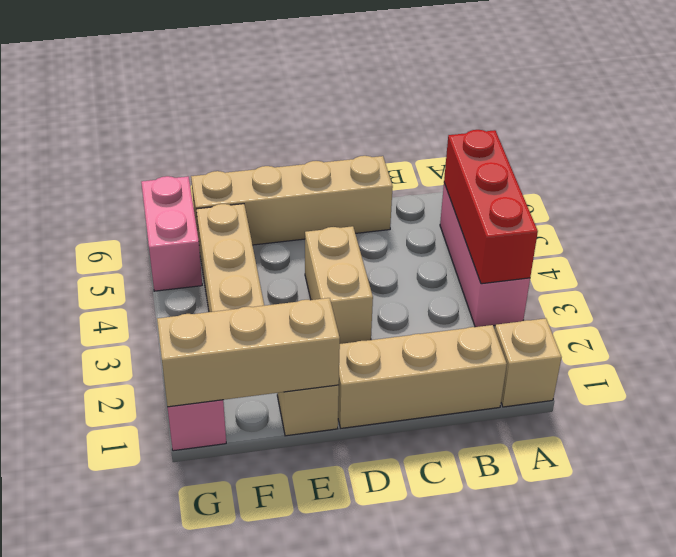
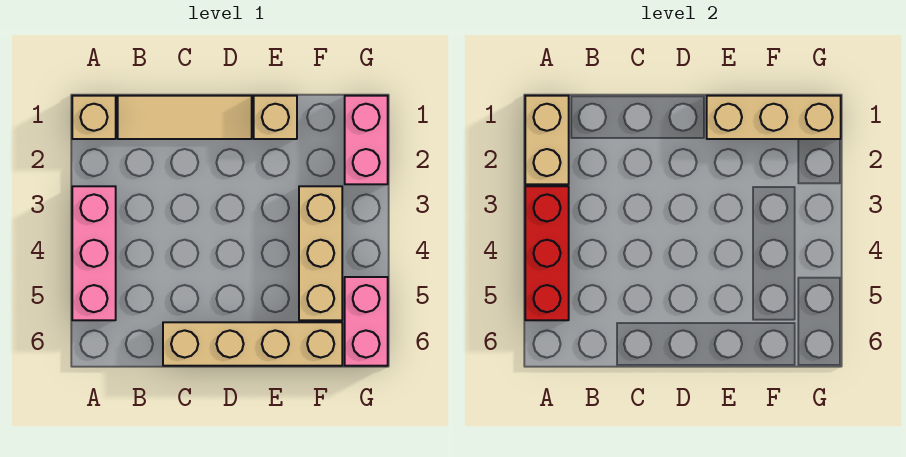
tan 1x3 brick [338,325,507,428] -> tan 1x3 tile [118,96,252,139]
tan 1x2 brick [305,226,373,344] -> tan 1x2 brick moved to [525,96,569,184]

